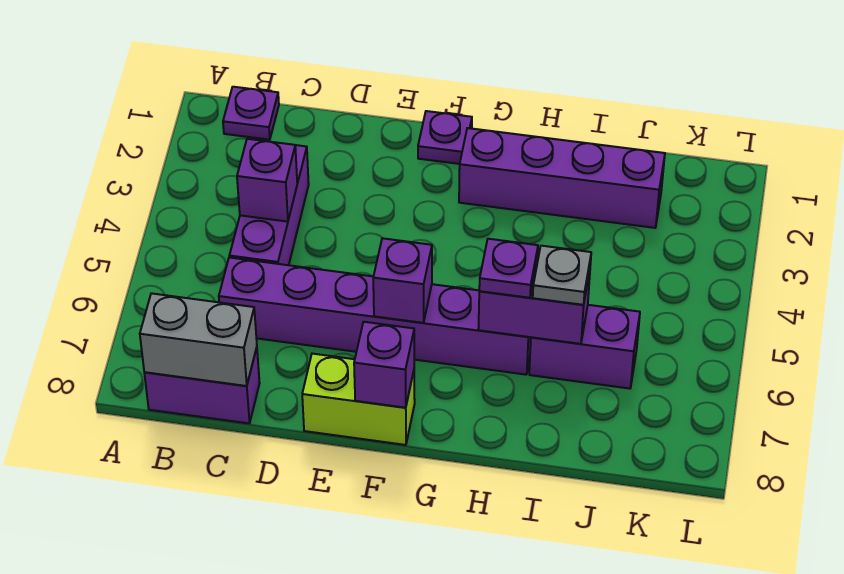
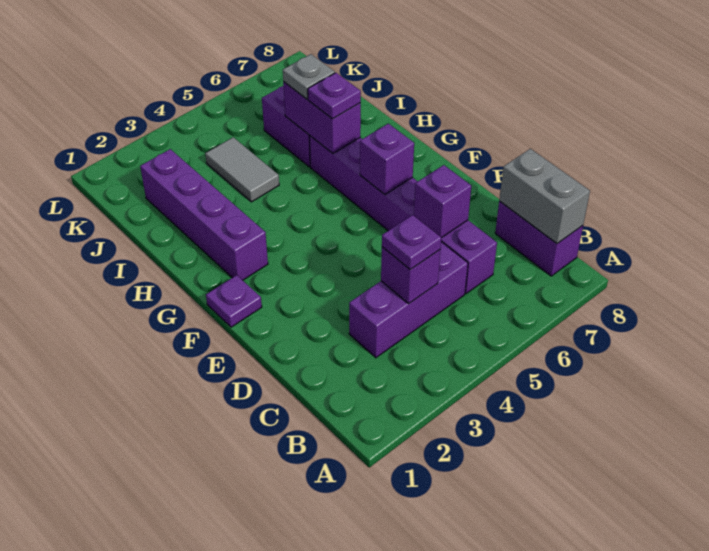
purple 1x1 plate [223,87,279,140] -> purple 1x1 plate moved to [382,215,441,270]
lime 1x2 brick [302,354,415,445] -> none
purple 1x1 brick [354,322,414,408] -> purple 1x1 brick moved to [414,165,471,238]
none -> grey 1x2 tile [205,137,279,202]

